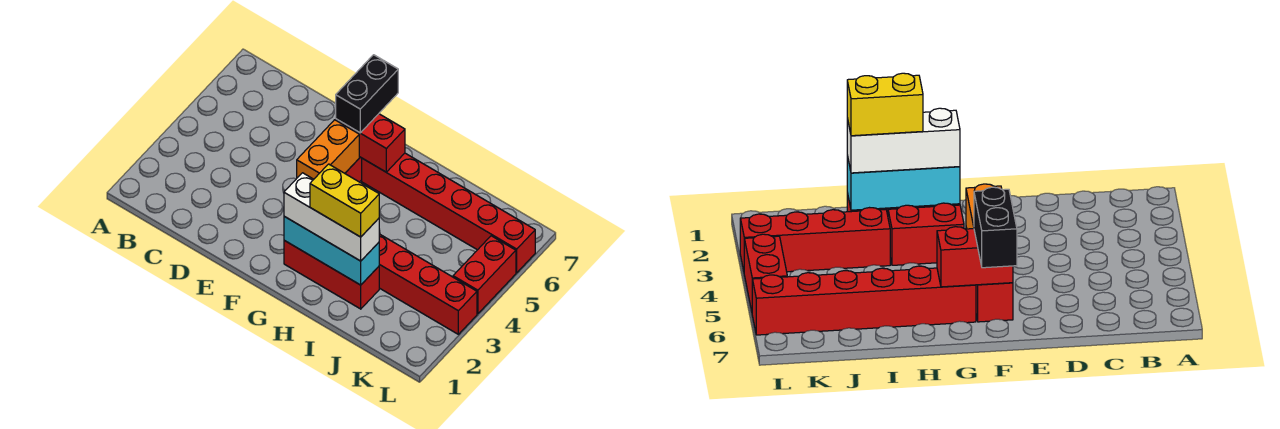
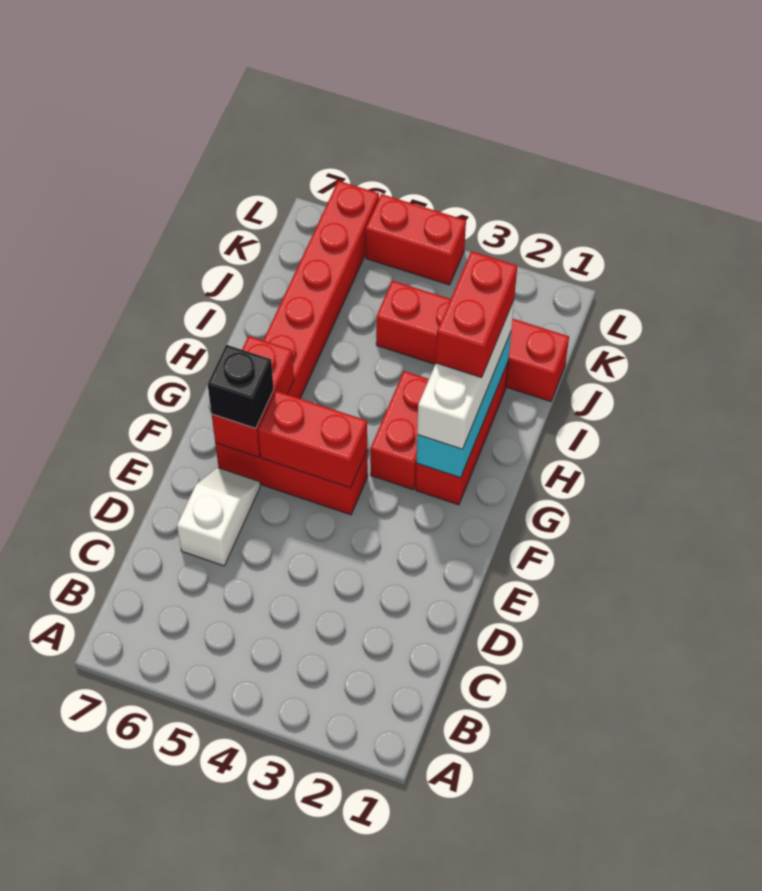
none -> white 1x2 slope [177,468,260,566]
orange 1x2 brick [297,120,359,179] -> red 1x2 brick [258,391,367,488]
black 1x2 brick [336,55,398,133] -> black 1x1 brick [208,345,274,428]
yellow 1x2 brick [310,164,379,237] -> red 1x2 brick [436,251,517,378]
red 1x4 brick [379,234,477,334] -> red 1x4 brick turned to [376,281,569,401]

